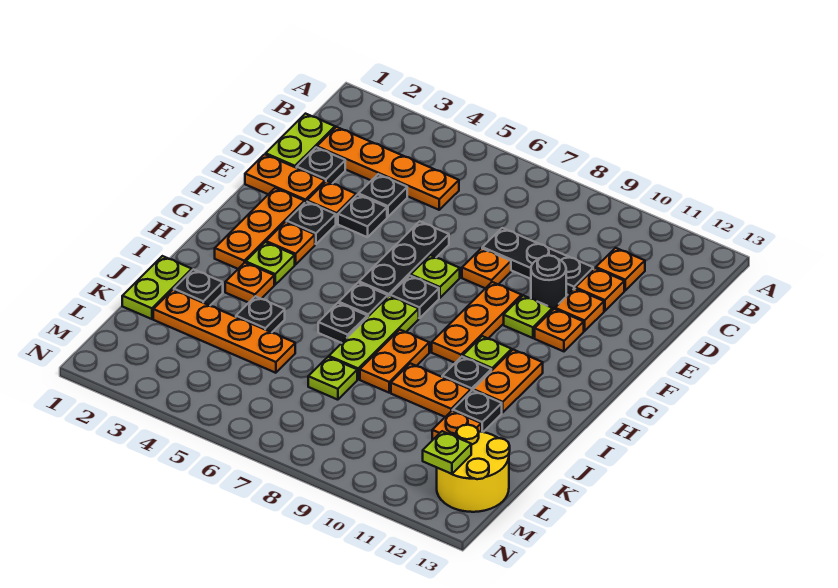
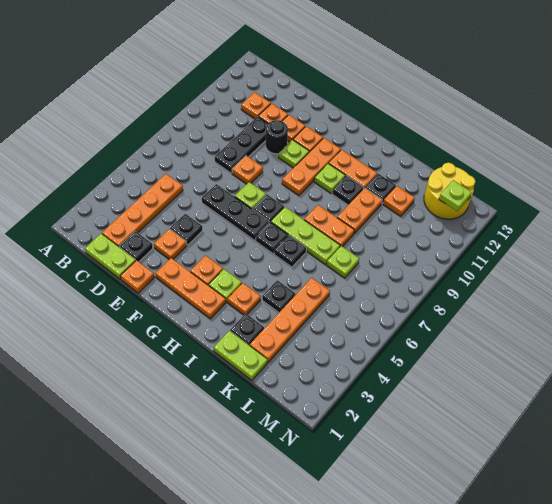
black 1x1 plate [359,174,407,217] -> none
orange 1x2 plate [245,154,325,202] -> orange 1x1 plate [120,260,154,293]
black 1x1 plate [287,202,336,244] -> none
orange 1x3 plate [432,282,522,363] -> orange 1x3 plate turned to [282,138,341,196]

